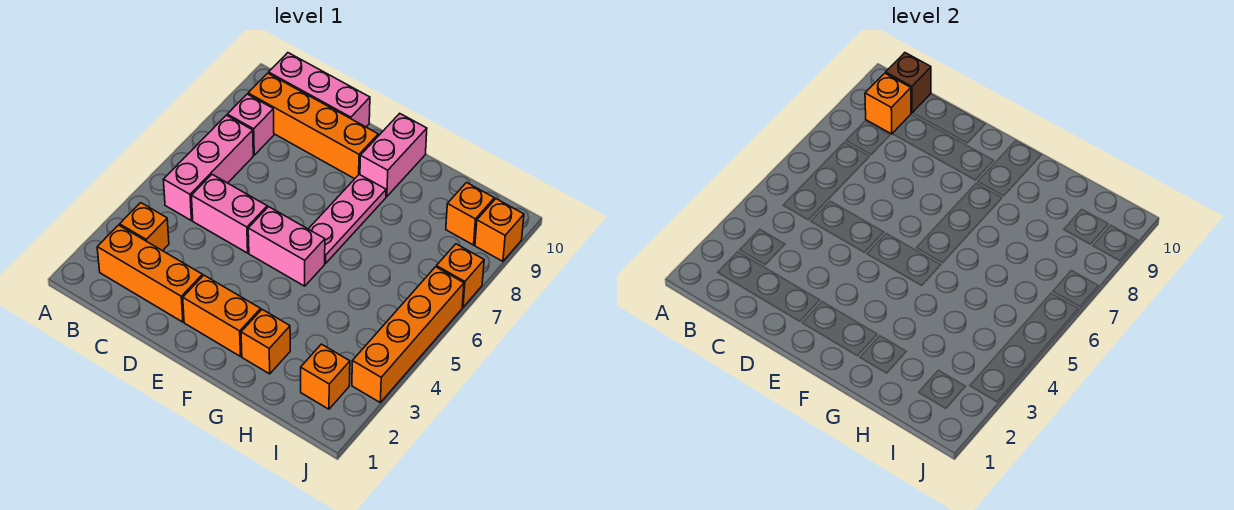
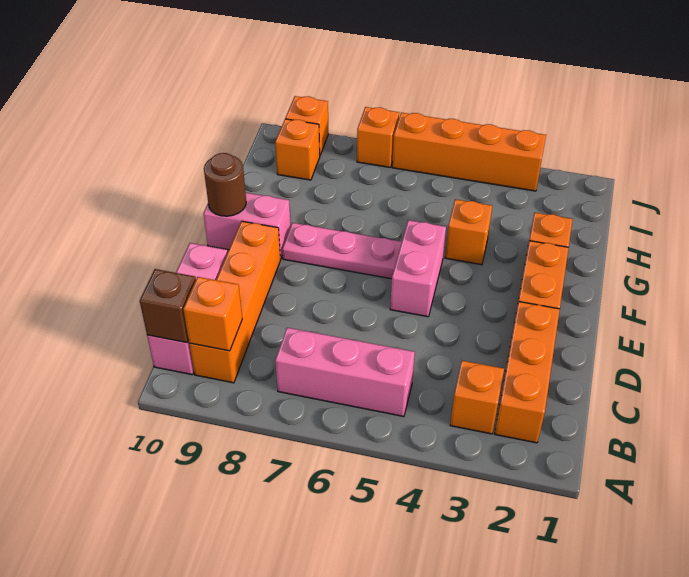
pink 1x1 brick [227,94,274,155] -> none
pink 1x2 brick [192,175,267,253] -> none
none -> brown 1x1 round brick [204,153,246,216]
orange 1x1 brick [301,344,350,409] -> orange 1x1 brick moved to [445,199,492,265]

